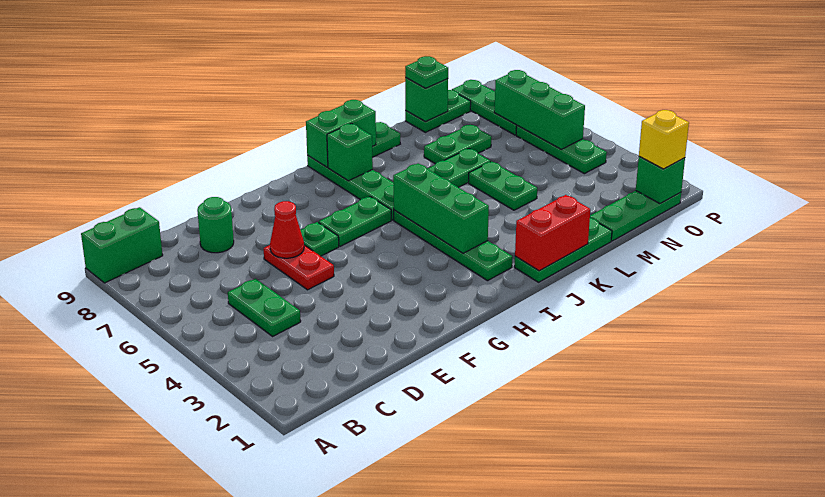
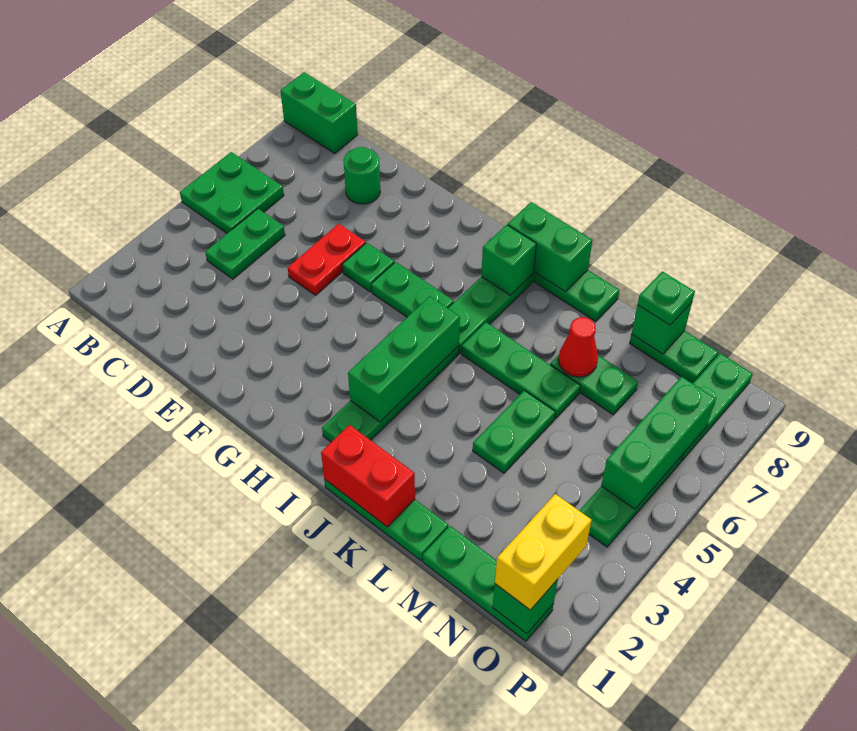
none -> green 2x2 plate [180,152,284,233]
red 1x1 cone [270,201,304,258] -> red 1x1 cone moved to [558,317,598,377]
yellow 1x1 brick [639,110,689,169] -> yellow 1x2 brick [495,494,592,610]

